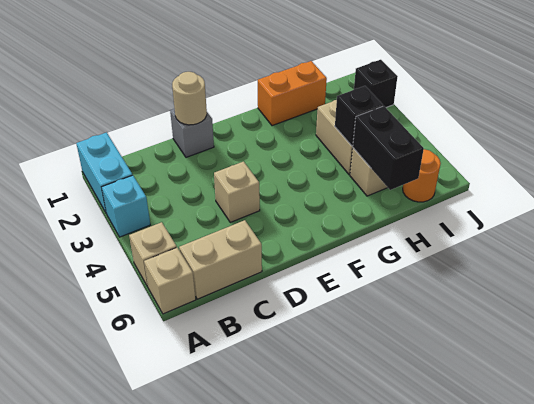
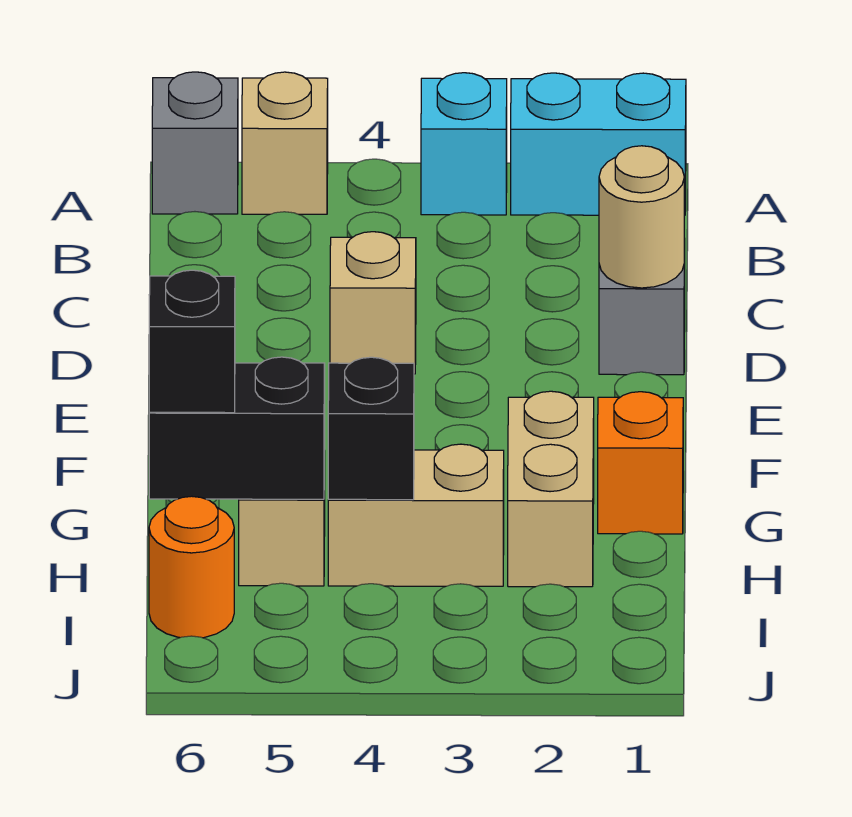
tan 1x1 brick [144,248,196,314] -> grey 1x1 brick [152,72,238,214]
tan 1x2 brick [179,220,262,299] -> tan 1x2 brick moved to [508,391,594,587]
orange 1x2 brick [258,61,327,126] -> orange 1x1 brick [598,392,683,534]
black 1x1 brick [354,60,398,107] -> black 1x1 brick moved to [149,270,235,413]

